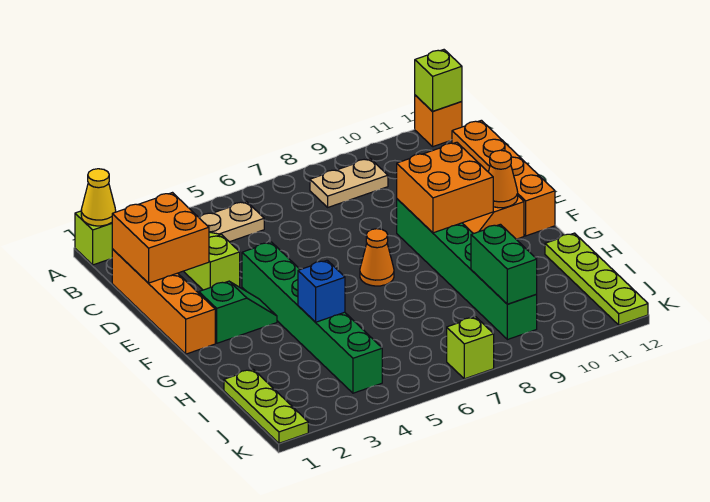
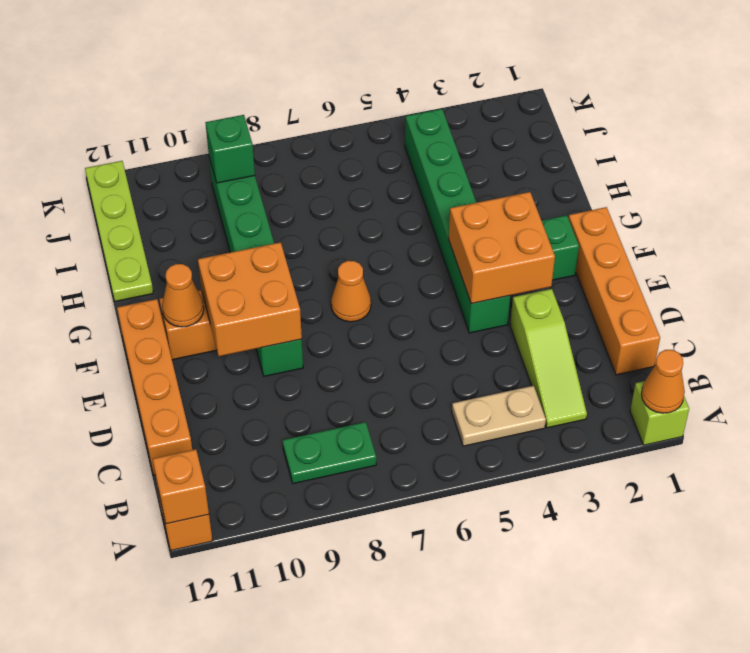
yellow 1x1 cone [81,169,116,226] -> orange 1x1 cone [641,350,685,413]
lime 1x1 brick [415,50,462,111] -> orange 1x1 brick [153,449,209,524]
tan 1x2 plate [310,159,388,207] -> green 1x2 plate [283,422,376,484]
orange 2x2 brick [112,193,209,283] -> orange 2x2 brick moved to [449,192,555,304]
blue 1x1 brick [298,260,345,322] -> none
lime 1x3 plate [224,369,308,443] -> none
green 1x2 brick [471,224,537,304] -> green 1x1 brick [205,115,255,183]
lime 1x1 brick [447,317,494,379] -> none

